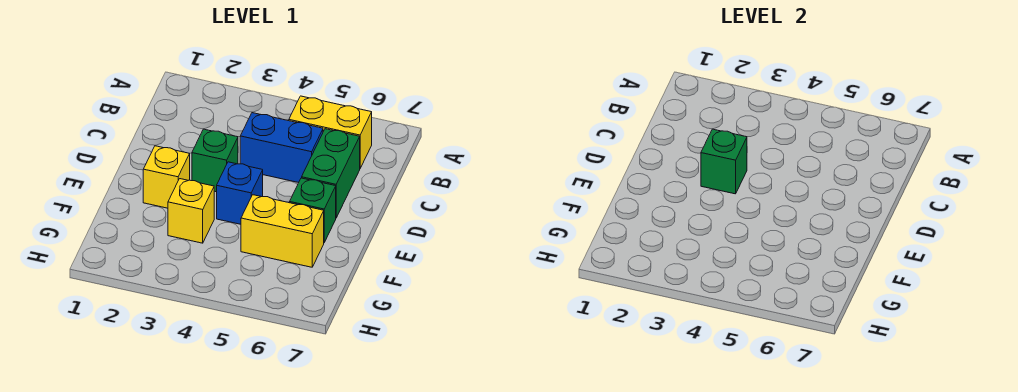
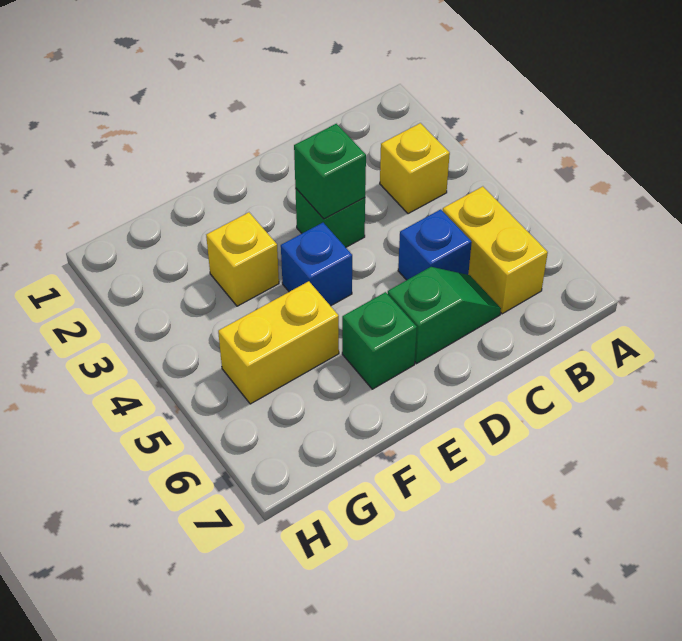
blue 1x2 brick [240,113,323,183] -> blue 1x1 brick [398,209,472,280]
green 1x2 brick [302,129,360,218] -> green 1x2 slope [388,267,501,363]
yellow 1x1 brick [143,146,190,208] -> yellow 1x1 brick moved to [380,123,450,214]
yellow 1x2 brick [241,195,324,267] -> yellow 1x2 brick turned to [218,281,339,404]

